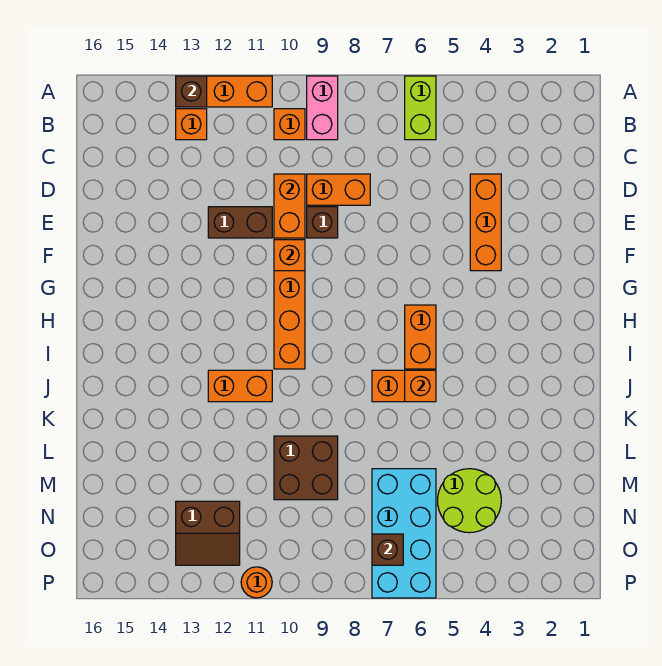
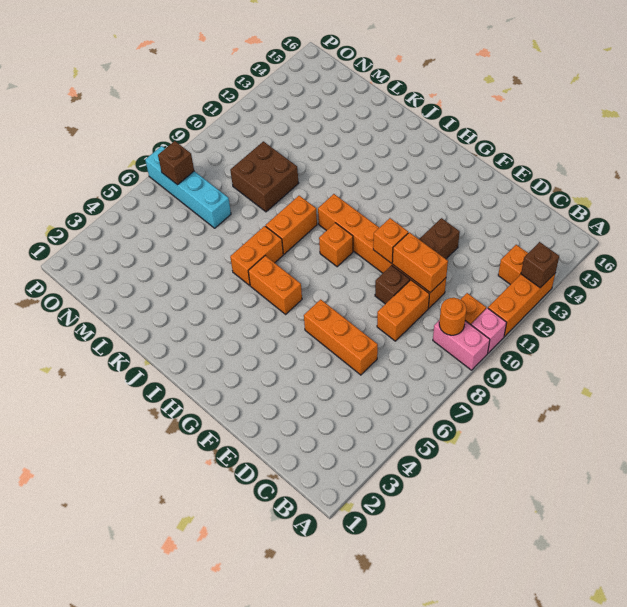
lime 1x2 brick [405,76,436,140] -> none
none -> pink 1x1 brick [471,308,507,353]
orange 1x3 brick [470,174,501,271] -> orange 1x3 brick moved to [304,299,378,375]
orange 1x1 brick [405,370,436,402] -> orange 1x1 brick moved to [319,223,353,267]
orange 1x2 brick [208,370,272,402] -> orange 1x2 brick moved to [266,196,317,254]
lime 2x2 round brick [438,469,501,533] -> none
cyan 2x4 brick [372,469,436,598] -> cyan 1x4 brick [145,146,231,228]
brown 2x2 slope [176,501,240,565] -> none
orange 1x1 round brick [241,567,272,598] -> orange 1x1 round brick moved to [439,298,466,335]

